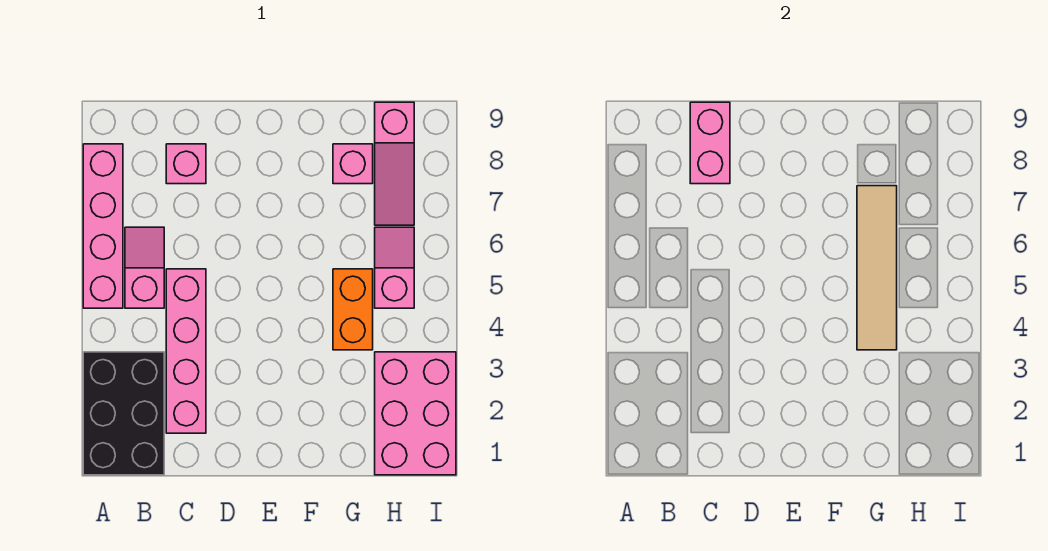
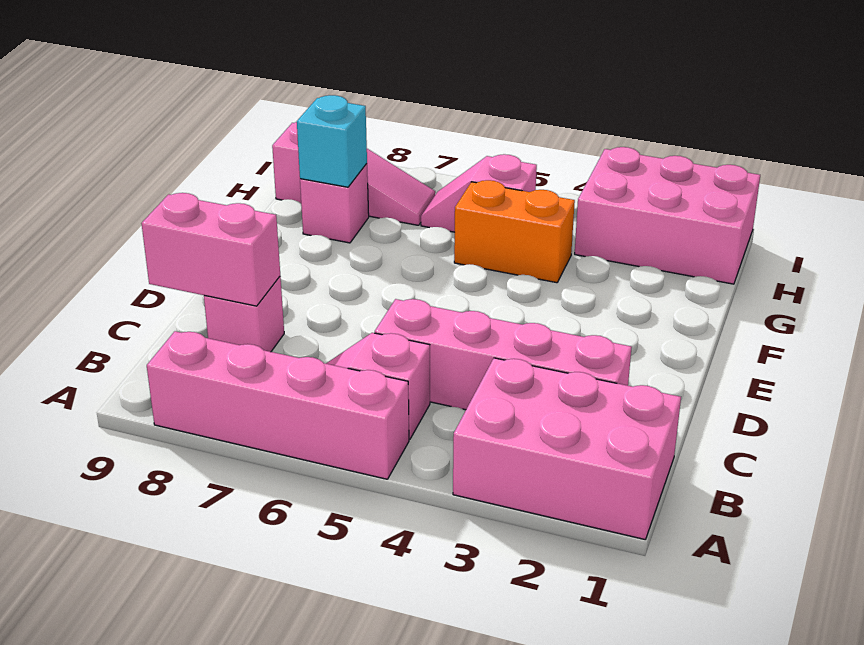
black 2x3 brick [83,352,164,475] -> pink 2x3 brick [453,358,681,539]
tan 1x4 tile [857,186,897,350] -> none
none -> cyan 1x1 brick [297,95,367,187]

